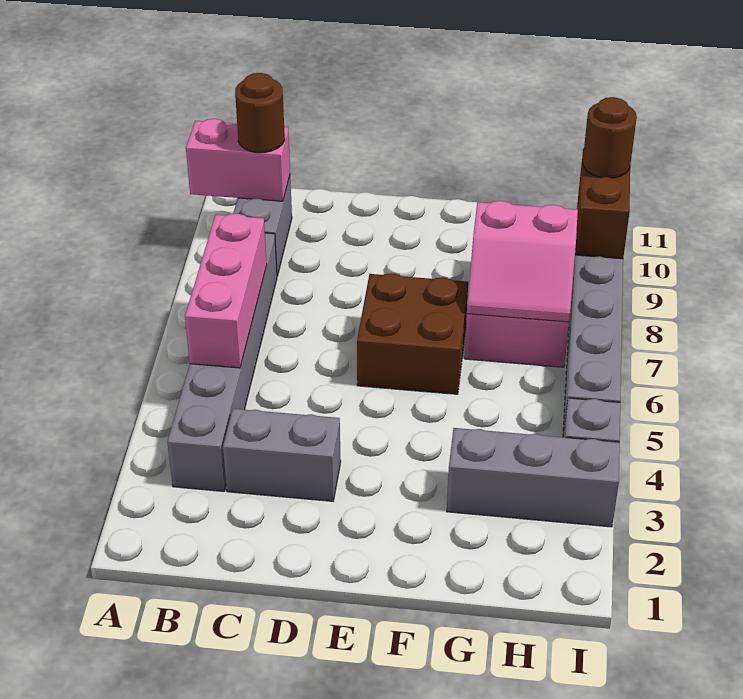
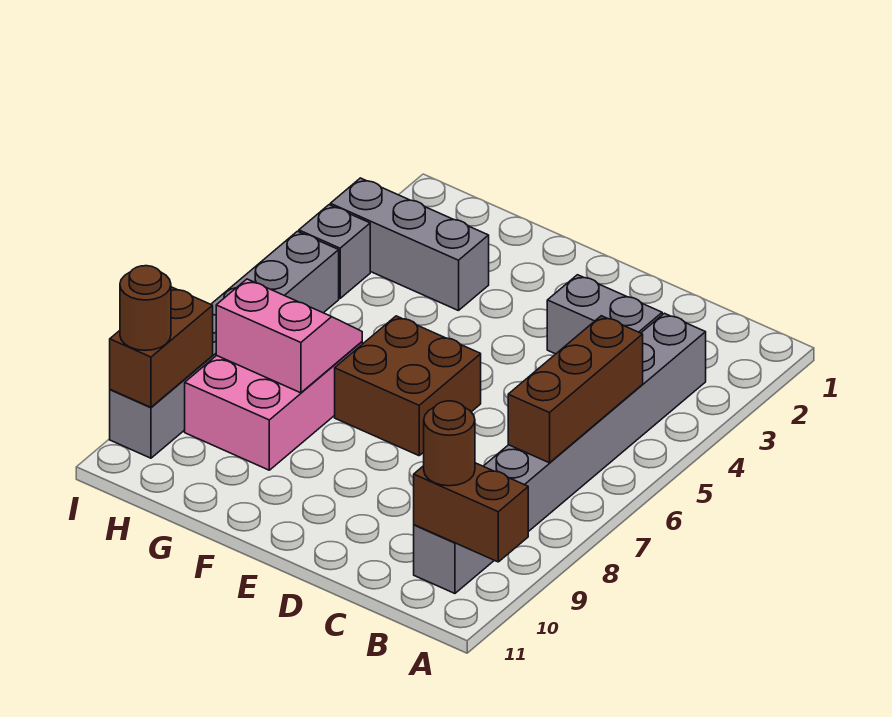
pink 1x2 brick [186,119,290,201] -> brown 1x2 brick [414,463,528,562]
pink 1x3 brick [185,213,267,368] -> brown 1x3 brick [508,316,643,463]

